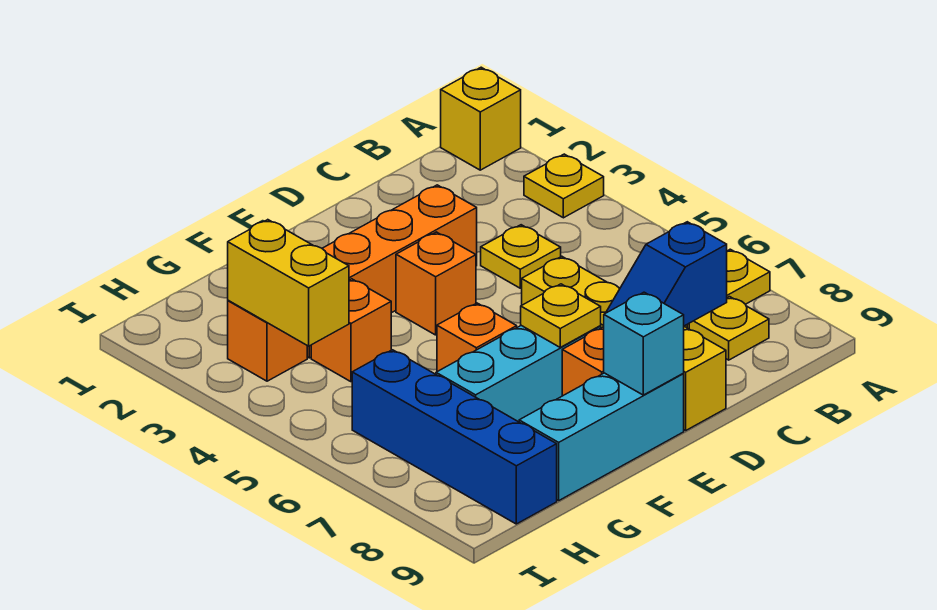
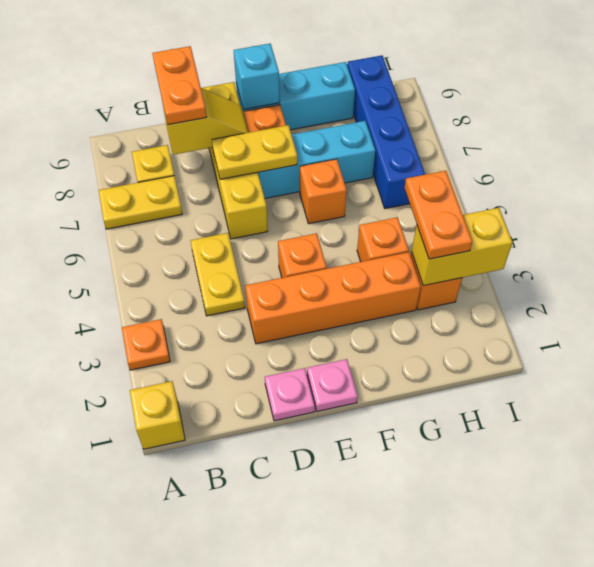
yellow 1x1 plate [524,154,604,218] -> orange 1x1 plate [122,319,170,370]
yellow 1x1 plate [481,225,561,288] -> yellow 1x2 plate [190,233,245,316]
blue 1x2 slope [606,222,727,326] -> yellow 1x2 slope [162,88,248,155]
none -> orange 1x2 plate [152,46,207,125]
none -> pink 1x1 plate [265,368,315,421]
none -> pink 1x1 plate [307,359,358,411]
yellow 1x1 plate [521,284,601,347] -> yellow 1x2 plate [212,125,297,179]
yellow 1x2 brick [228,220,349,346] -> yellow 1x2 brick turned to [412,208,513,286]
none -> orange 1x2 plate [405,171,472,259]

